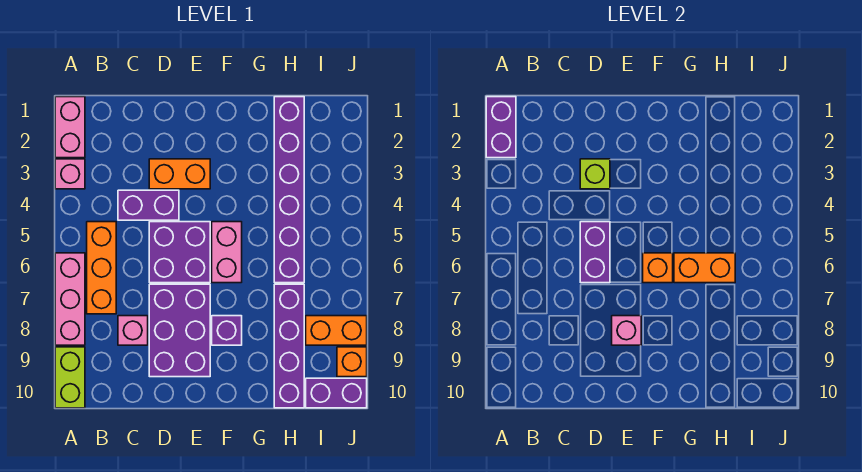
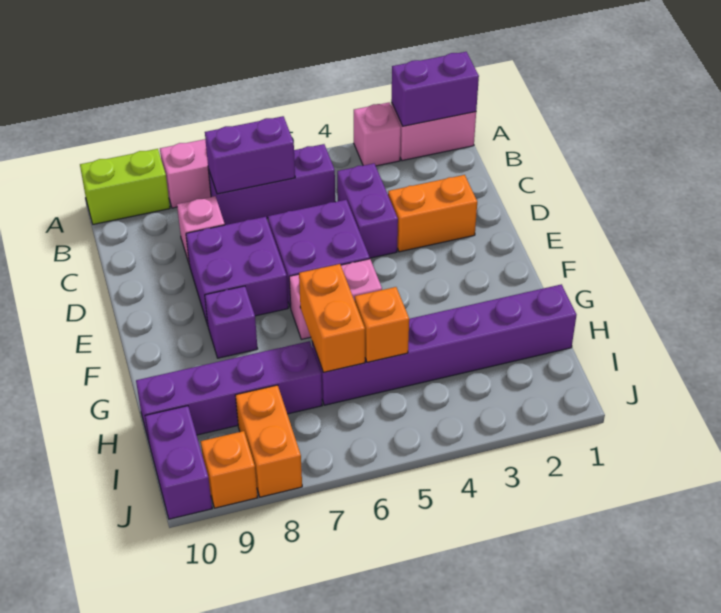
orange 1x3 brick [87,222,116,314] -> purple 1x3 brick [208,144,335,225]
orange 1x2 brick [149,159,210,189] -> orange 1x2 brick turned to [388,175,477,252]
lime 1x1 brick [580,159,610,189] -> none
purple 1x2 brick [580,222,610,283] -> purple 1x2 brick moved to [205,116,295,194]
purple 2x3 brick [149,284,210,377] -> purple 2x2 brick [186,217,288,325]
pink 1x1 brick [612,316,641,345] -> none
orange 1x1 brick [643,253,673,283] -> orange 1x1 brick moved to [355,287,409,362]

